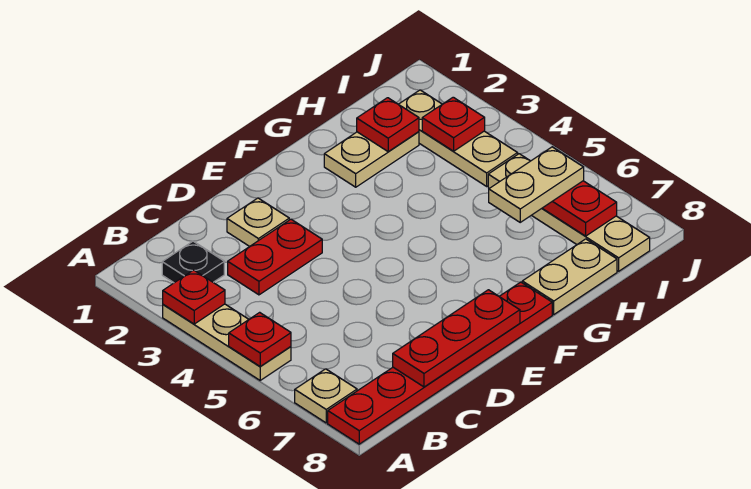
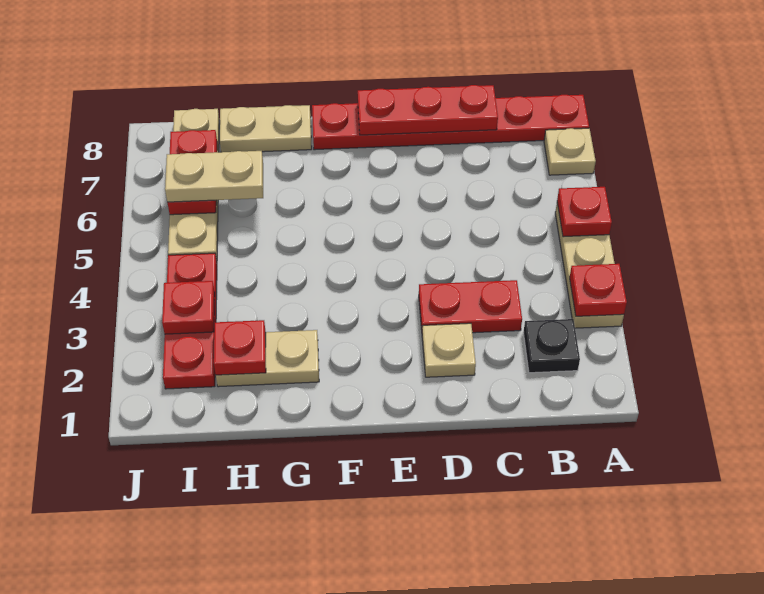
tan 1x3 plate [399,90,518,186] -> red 1x3 plate [163,253,217,389]

